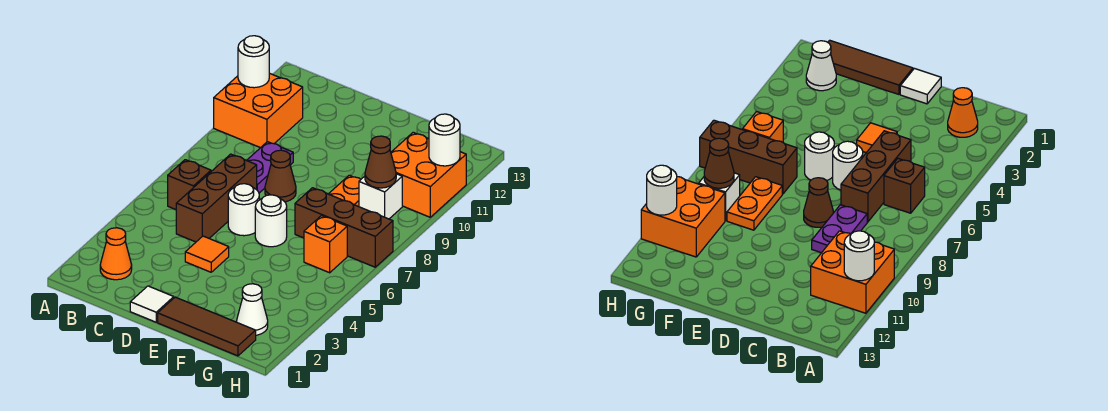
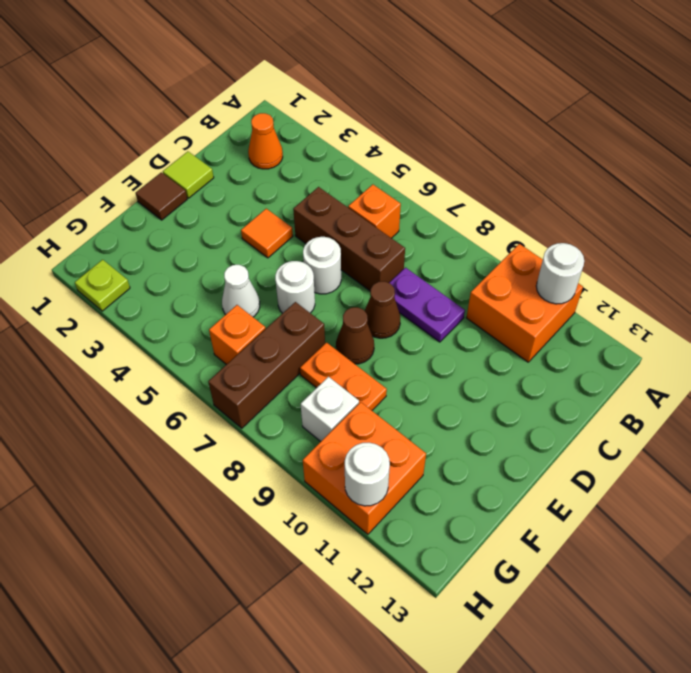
brown 1x1 brick [168,160,211,209] -> orange 1x1 brick [348,184,401,238]
white 1x1 tile [130,286,174,322] -> lime 1x1 tile [163,151,214,198]
brown 1x3 tile [158,297,256,356] -> brown 1x1 tile [136,172,187,220]
white 1x1 cone [237,284,268,335] -> white 1x1 cone moved to [222,265,260,317]
brown 1x1 cone [365,136,396,188] -> brown 1x1 cone moved to [336,307,374,364]
none -> lime 1x1 plate [75,260,130,311]

